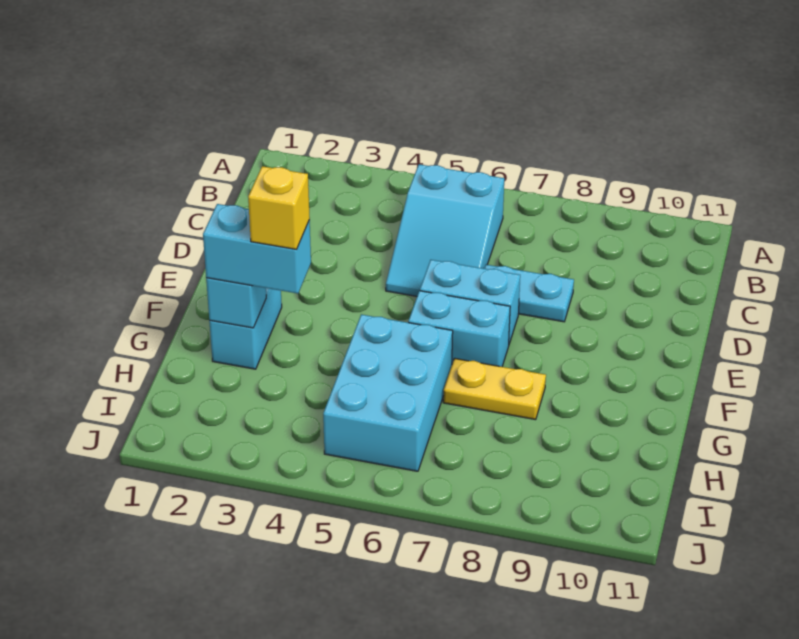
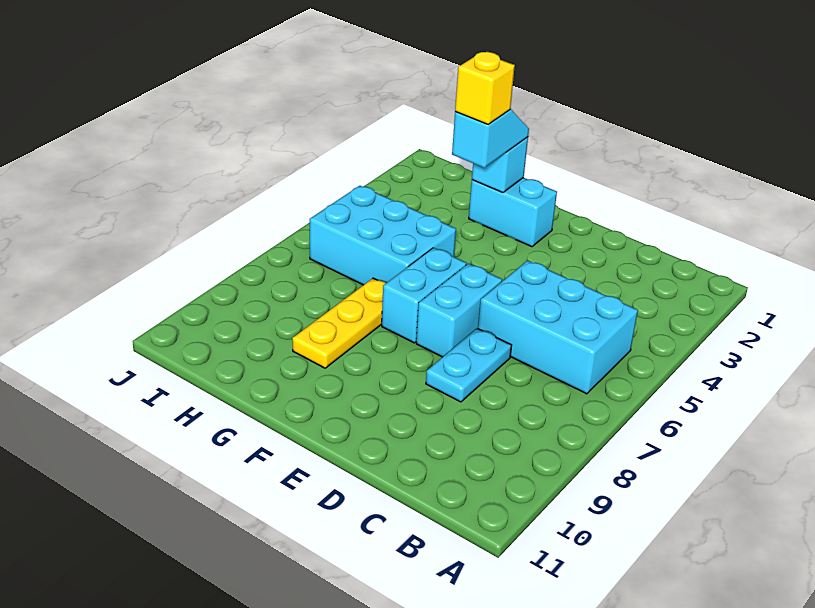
cyan 2x3 slope [386,164,504,296] -> cyan 2x3 brick [478,261,638,394]
cyan 1x2 brick [203,204,311,294] -> cyan 1x2 slope [452,109,529,168]
yellow 1x2 plate [443,358,546,420] -> yellow 1x3 plate [292,278,386,368]

